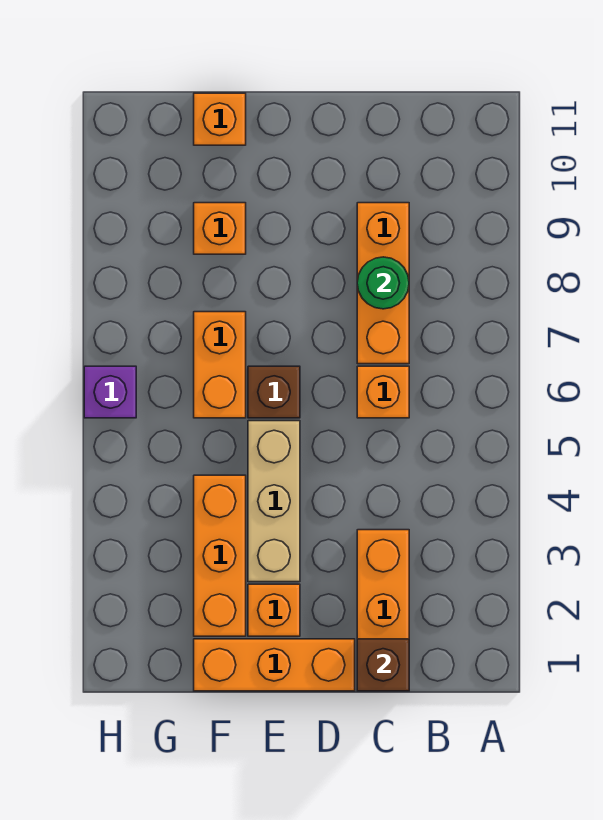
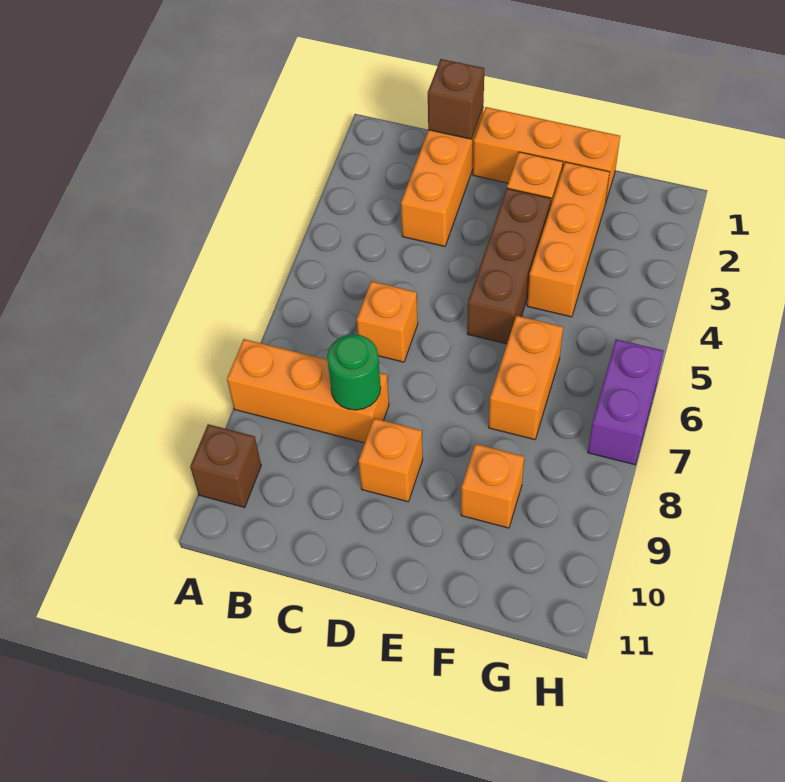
orange 1x3 brick [357,203,409,364] -> orange 1x3 brick turned to [227,339,389,443]
tan 1x3 brick [248,421,300,582] -> brown 1x3 brick [467,188,551,344]
brown 1x1 brick [248,366,300,418] -> brown 1x1 brick moved to [190,424,261,507]
orange 1x1 brick [194,93,246,145] -> orange 1x1 brick moved to [359,418,423,502]
purple 1x1 brick [84,366,136,418] -> purple 1x2 brick [588,339,664,465]

